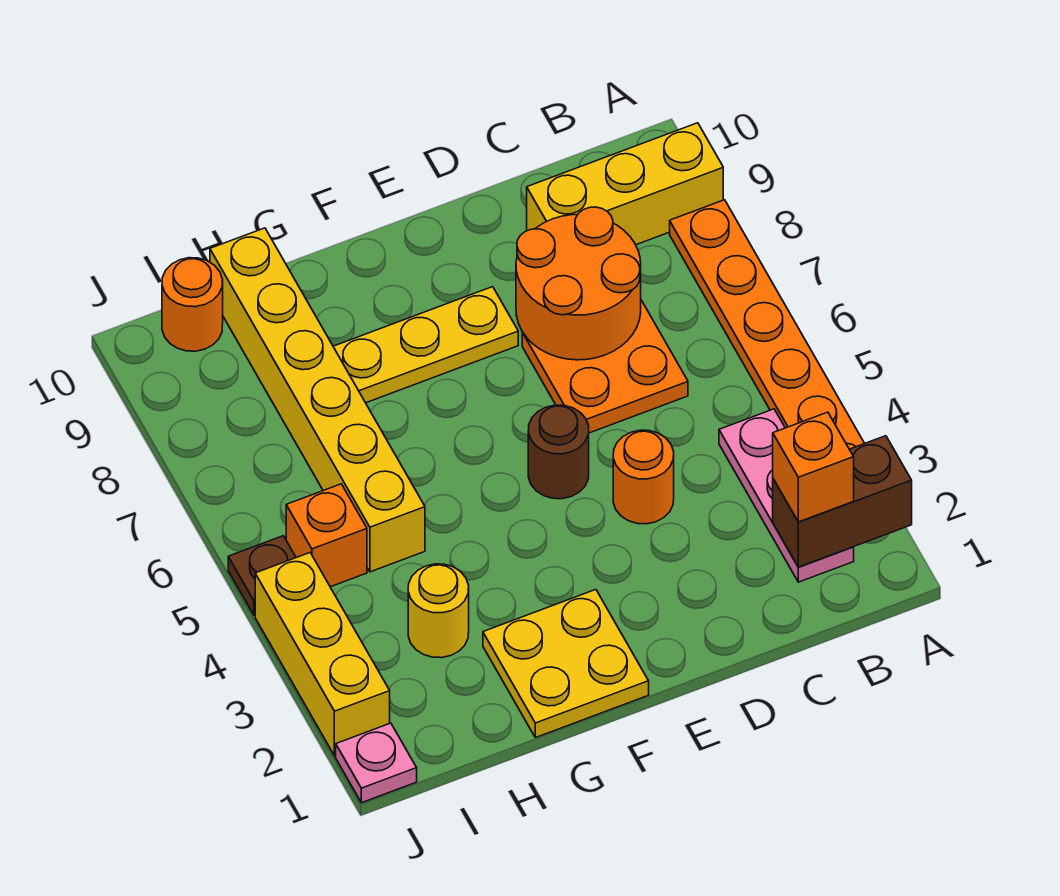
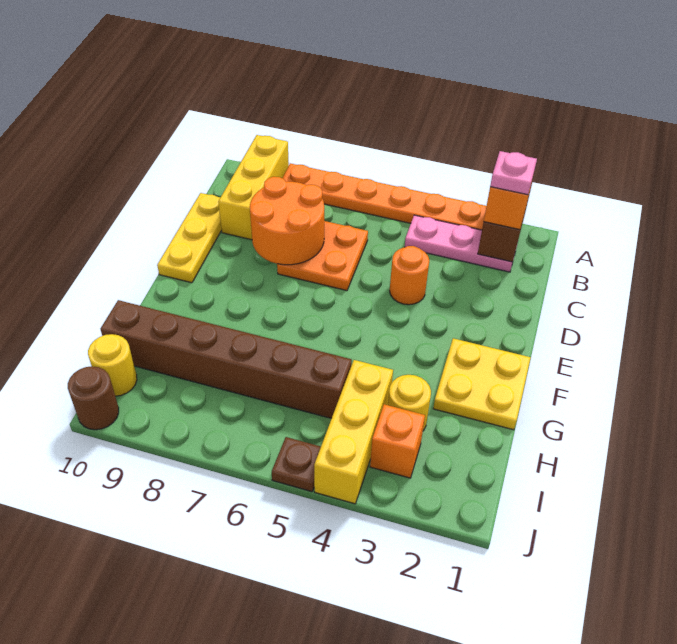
brown 1x1 round brick [528,405,589,499] -> brown 1x1 round brick moved to [68,366,119,430]
yellow 1x3 plate [333,287,518,403] -> yellow 1x3 plate moved to [157,193,222,283]
yellow 1x6 brick [210,228,425,572] -> brown 1x6 brick [100,300,352,418]
orange 1x1 brick [286,484,367,587] -> orange 1x1 brick moved to [370,404,425,478]
orange 1x1 round brick [162,258,223,351] -> yellow 1x1 round brick [88,334,137,396]
pink 1x1 plate [336,723,417,803] -> pink 1x1 plate moved to [490,151,537,195]
yellow 1x3 brick [255,553,390,756] -> yellow 1x3 brick turned to [314,360,393,504]

